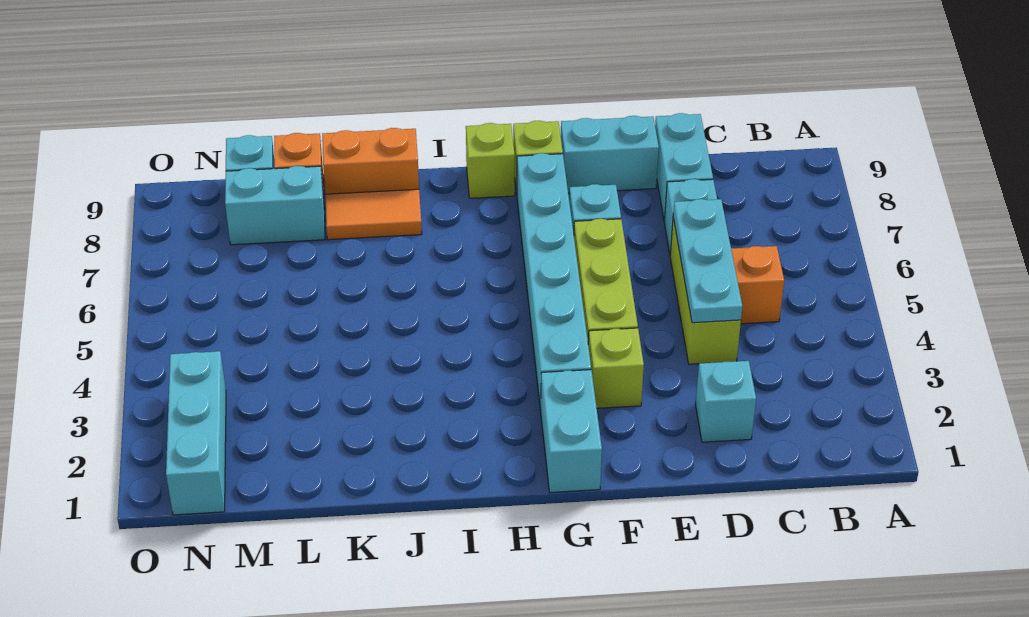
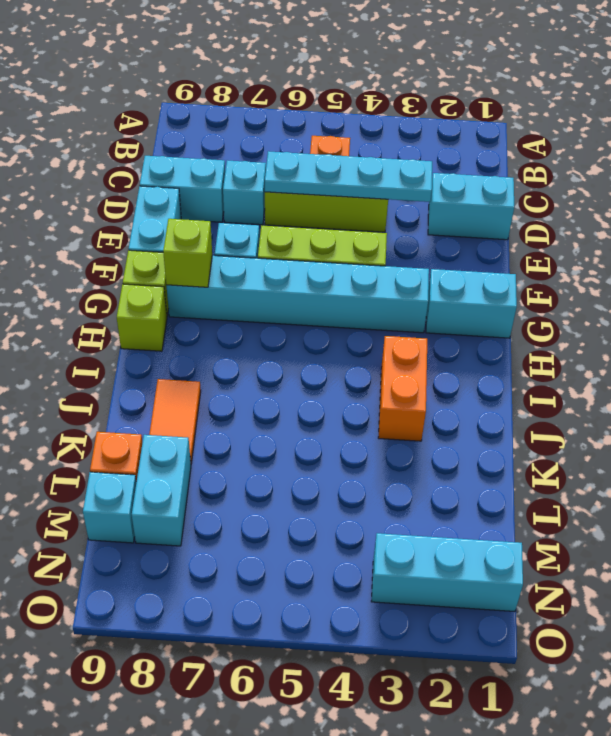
cyan 1x1 brick [696,361,756,442] -> cyan 1x2 brick [428,173,514,240]
cyan 1x3 plate [673,199,742,323] -> cyan 1x4 plate [265,151,432,202]
lime 1x1 brick [588,328,644,408] -> lime 1x1 brick moved to [163,219,212,287]
orange 1x2 brick [322,128,419,194] -> orange 1x2 brick moved to [378,336,427,441]

